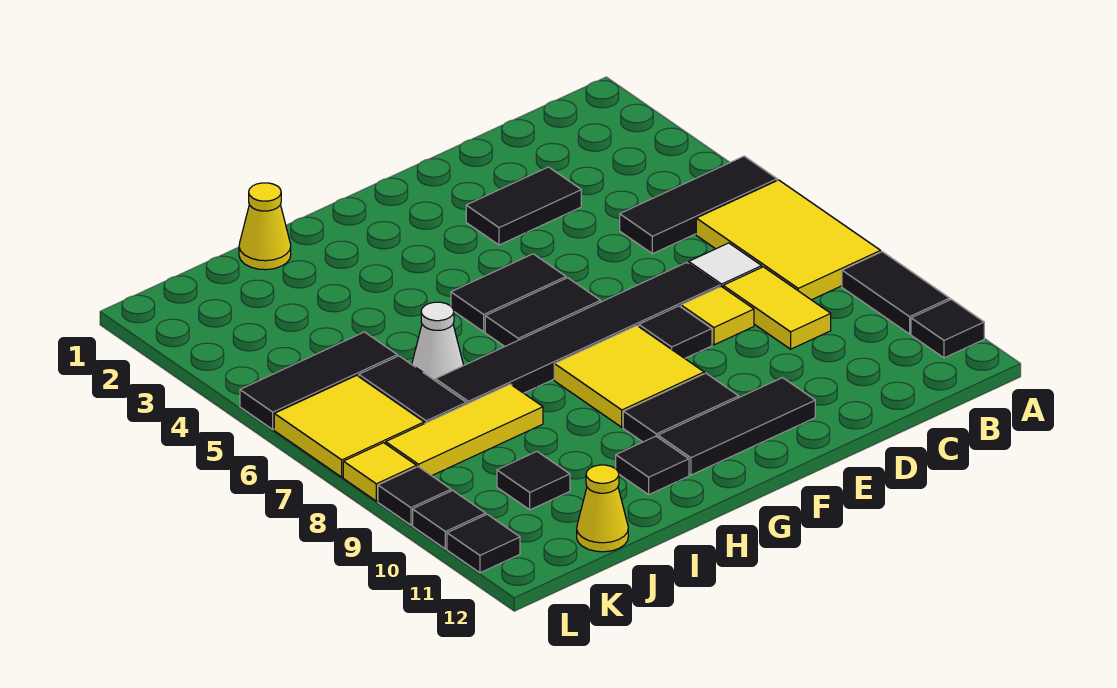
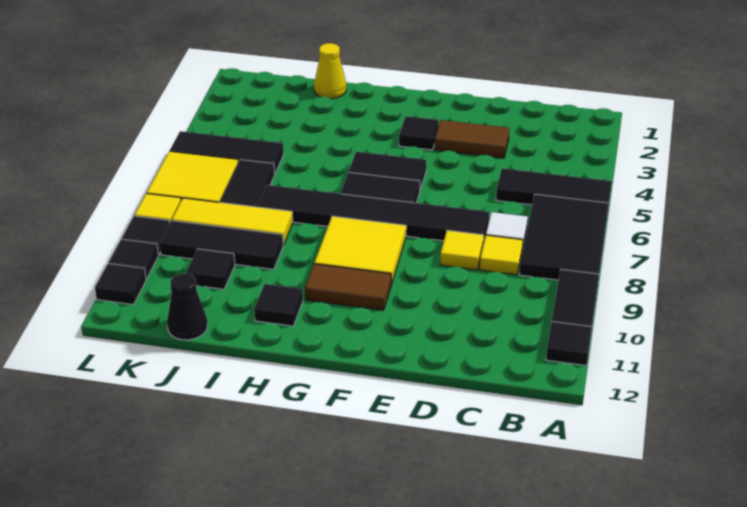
yellow 2x3 tile [696,180,881,300] -> black 2x3 tile [519,194,609,280]
yellow 1x2 tile [723,267,831,349] -> yellow 1x1 tile [480,235,523,275]
black 1x2 tile [466,167,581,245] -> brown 1x2 tile [434,120,509,158]
black 1x1 tile [639,306,712,358] -> black 1x1 tile moved to [399,116,439,150]
black 1x3 tile [658,378,815,475] -> black 1x3 tile moved to [160,221,283,269]
black 1x2 tile [623,373,739,442] -> brown 1x2 tile [305,264,391,310]
white 1x1 cone [412,302,463,381] -> none
yellow 1x1 cone [577,465,628,552] -> black 1x1 cone [167,274,208,340]

